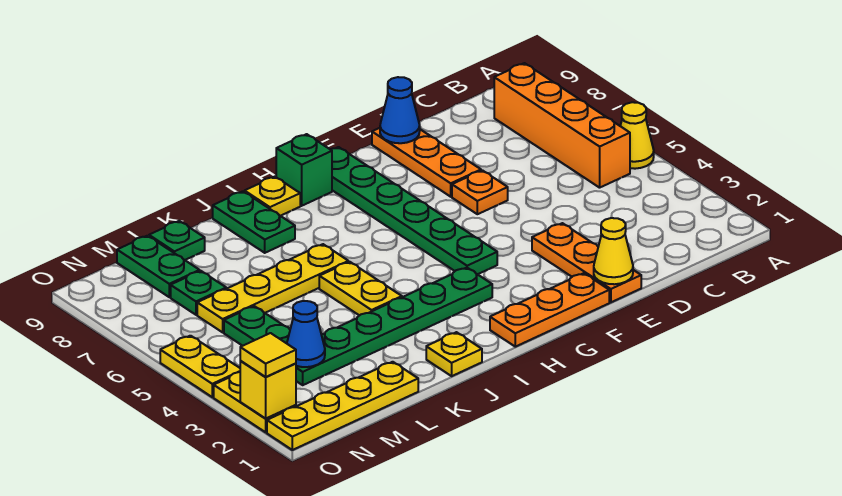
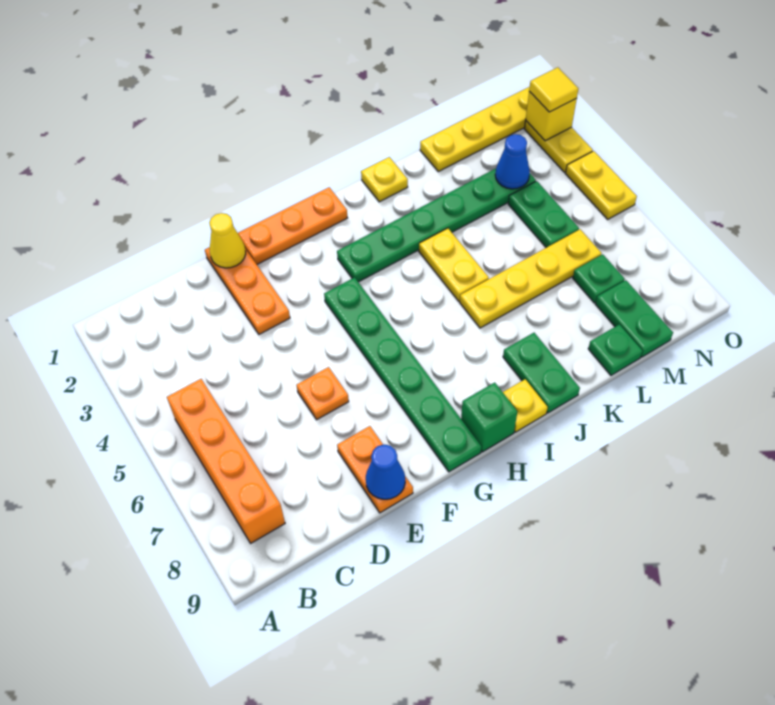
yellow 1x1 cone [620,102,654,169] -> none
orange 1x3 plate [372,128,481,197] -> orange 1x2 plate [337,426,413,513]

